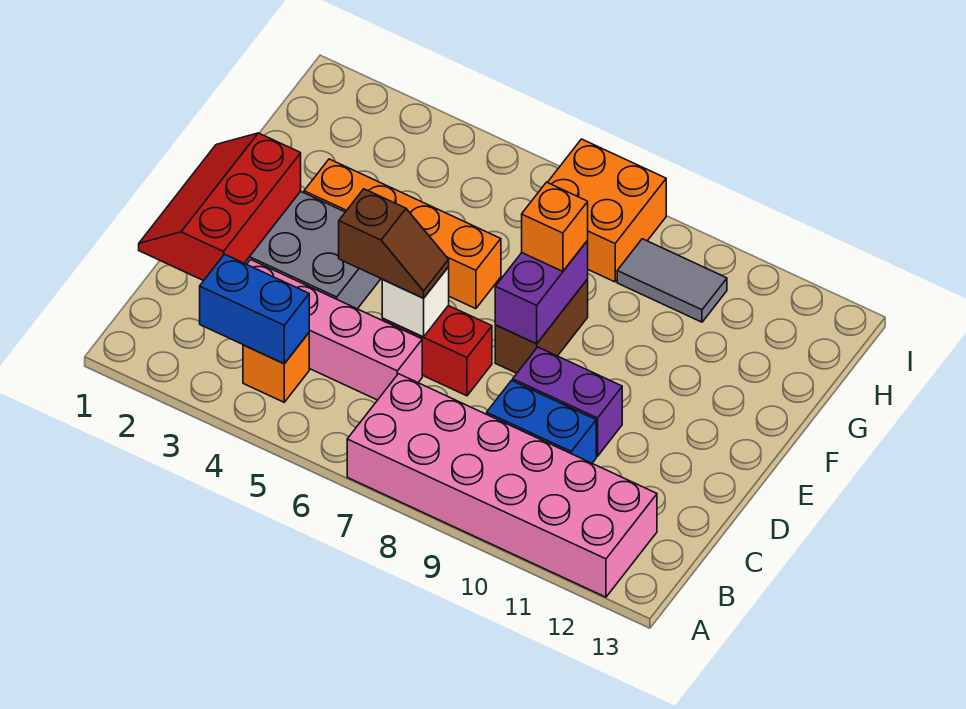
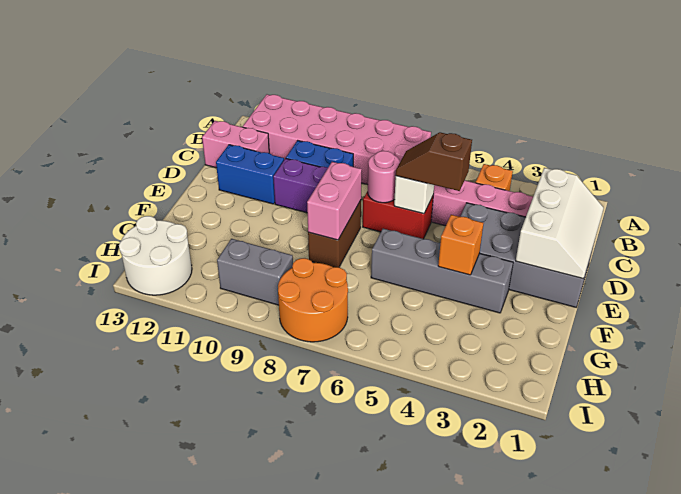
blue 1x2 brick [200,254,309,364] -> blue 1x2 brick moved to [216,145,284,204]
red 2x3 slope [139,133,301,281] -> white 2x3 slope [516,168,604,279]
none -> pink 1x2 brick [202,121,269,168]
none -> pink 1x1 round brick [368,151,400,203]
purple 1x2 brick [495,241,588,344] -> pink 1x2 brick [307,162,362,240]
orange 1x4 brick [304,159,501,309] -> grey 1x4 brick [371,229,513,313]
orange 1x1 brick [522,182,588,271] -> orange 1x1 brick moved to [438,215,483,275]
orange 2x2 brick [548,139,666,282] -> orange 2x2 round brick [278,258,348,342]
grey 1x2 tile [617,239,727,322] -> grey 1x2 brick [217,239,293,305]
none -> white 2x2 round brick [119,216,192,295]

